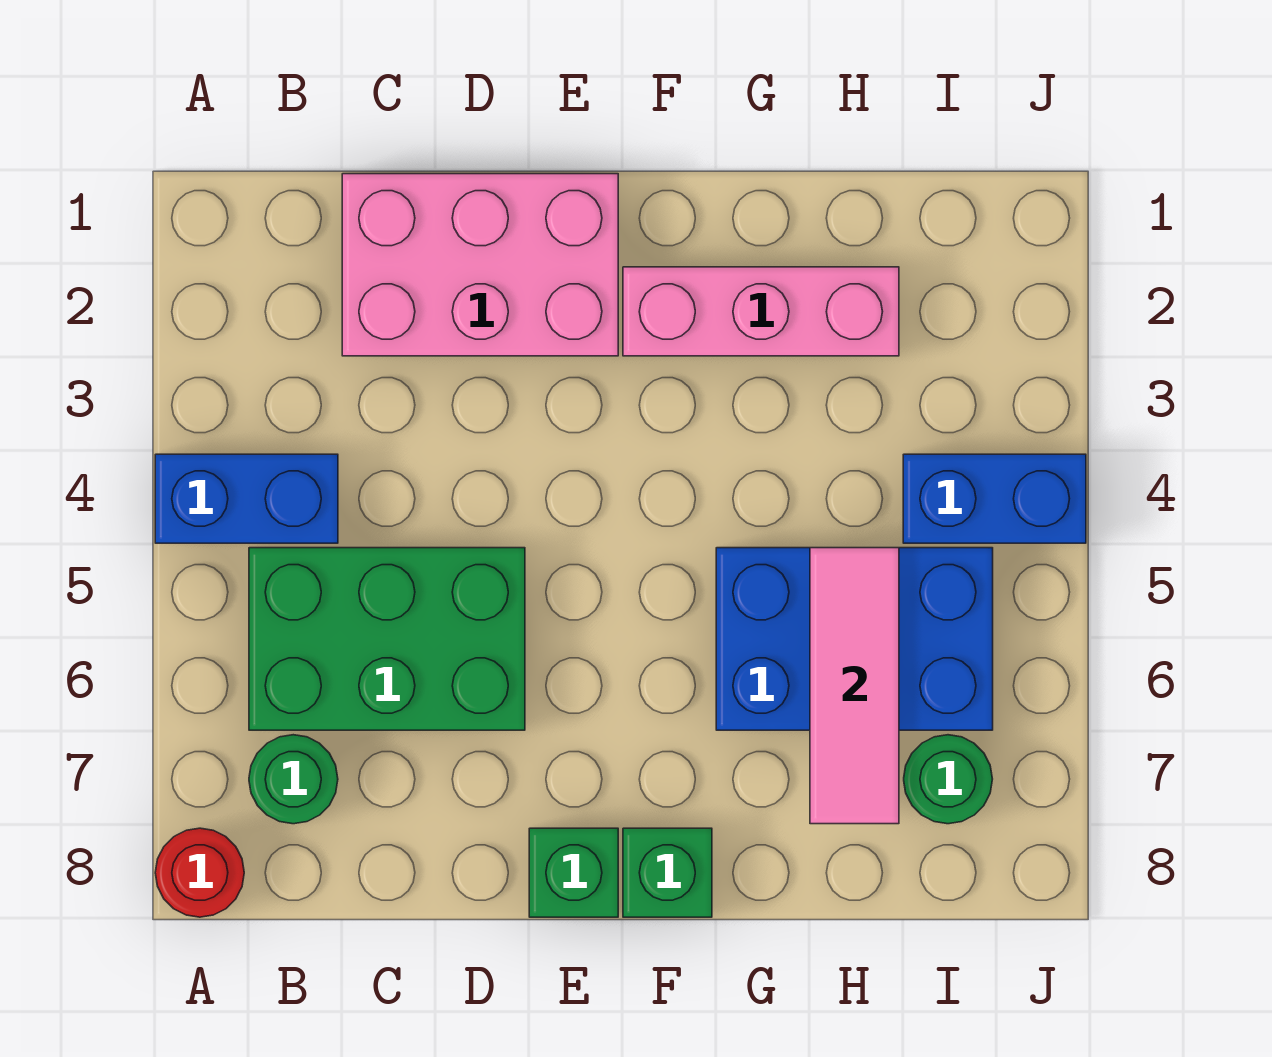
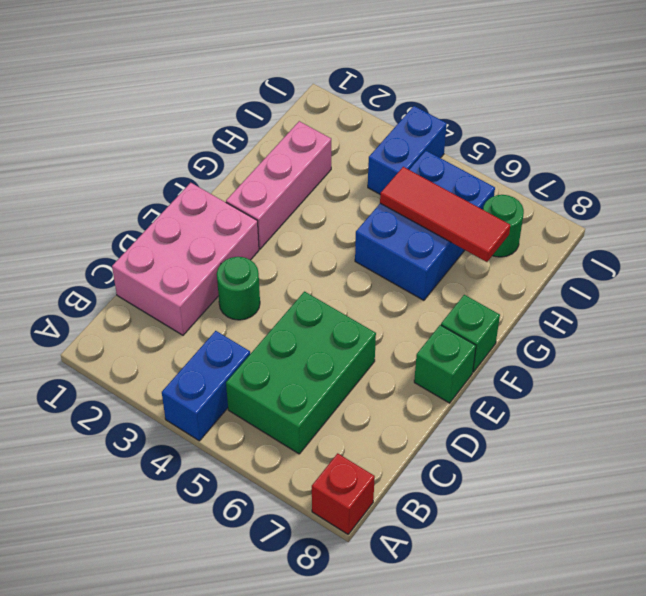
red 1x1 round brick [155,828,244,917] -> red 1x1 brick [312,453,375,534]
green 1x1 round brick [249,735,338,824] -> green 1x1 round brick moved to [217,257,260,320]
pink 1x3 tile [810,548,899,824] -> red 1x3 tile [380,167,510,262]

